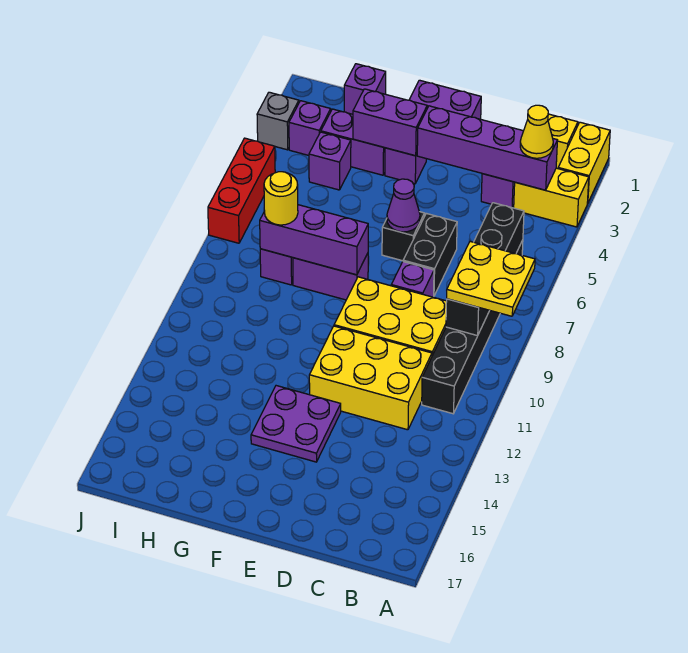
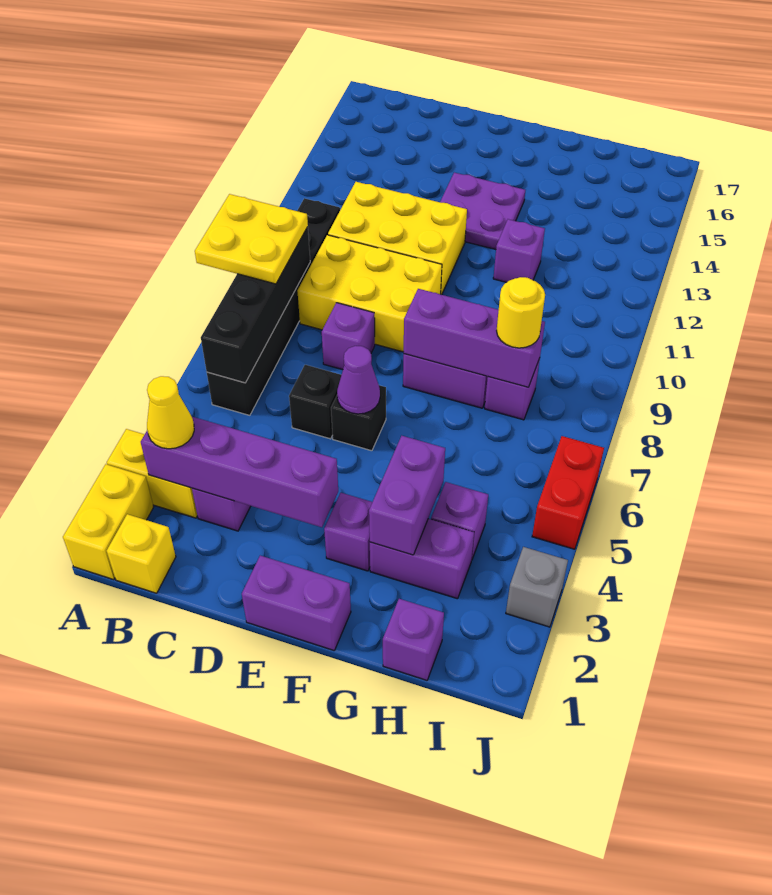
black 1x2 brick [403,213,457,296] -> black 1x1 brick [289,365,341,439]
purple 1x2 brick [353,89,427,156] -> purple 1x2 brick turned to [369,436,445,555]
purple 1x1 brick [289,101,331,155] -> purple 1x1 brick moved to [493,219,545,282]
red 1x3 brick [208,138,275,243] -> red 1x2 brick [532,436,604,549]

